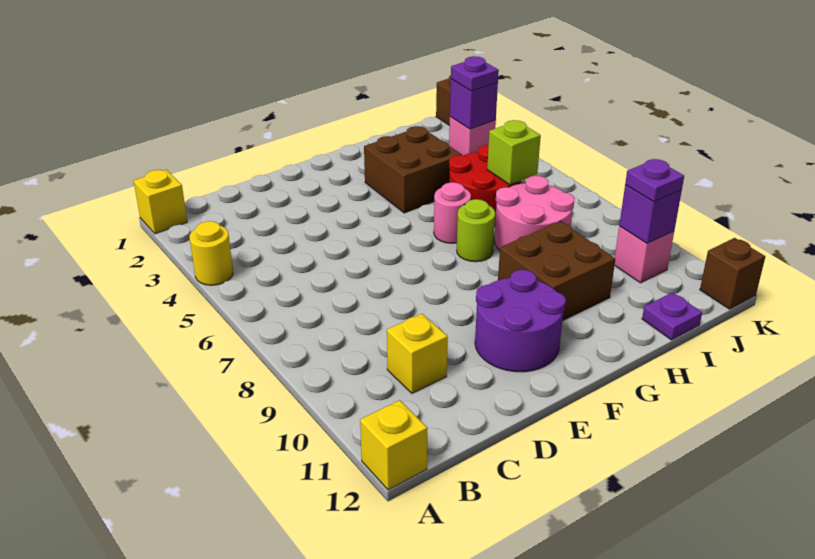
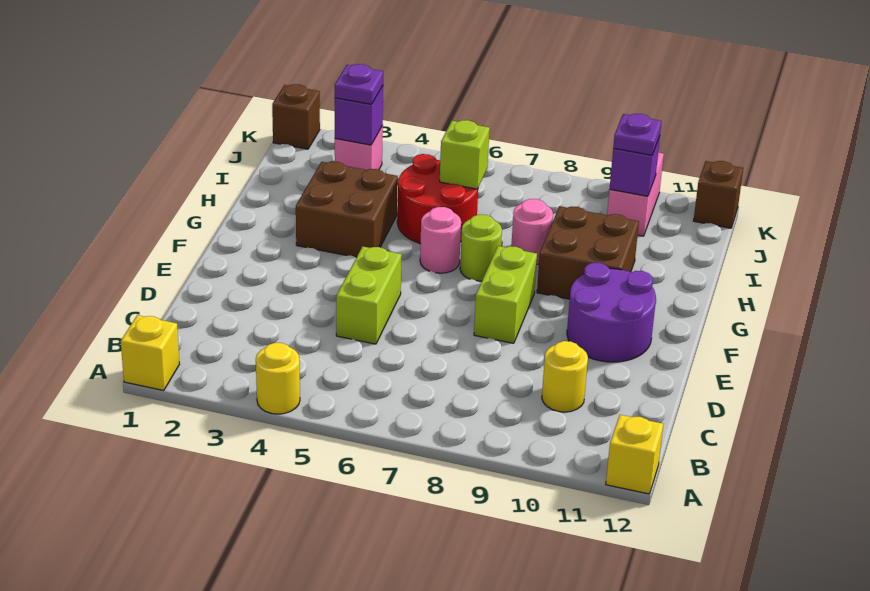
yellow 1x1 brick [387,314,448,393] -> yellow 1x1 round brick [542,341,588,412]
none -> lime 1x2 brick [336,246,402,344]
none -> lime 1x2 brick [474,246,537,343]
pink 2x2 round brick [494,176,575,251] -> pink 1x1 round brick [511,199,553,264]
purple 1x1 plate [642,292,702,340] -> none
pink 1x1 brick [615,226,674,283] -> pink 1x2 brick [607,152,664,236]

